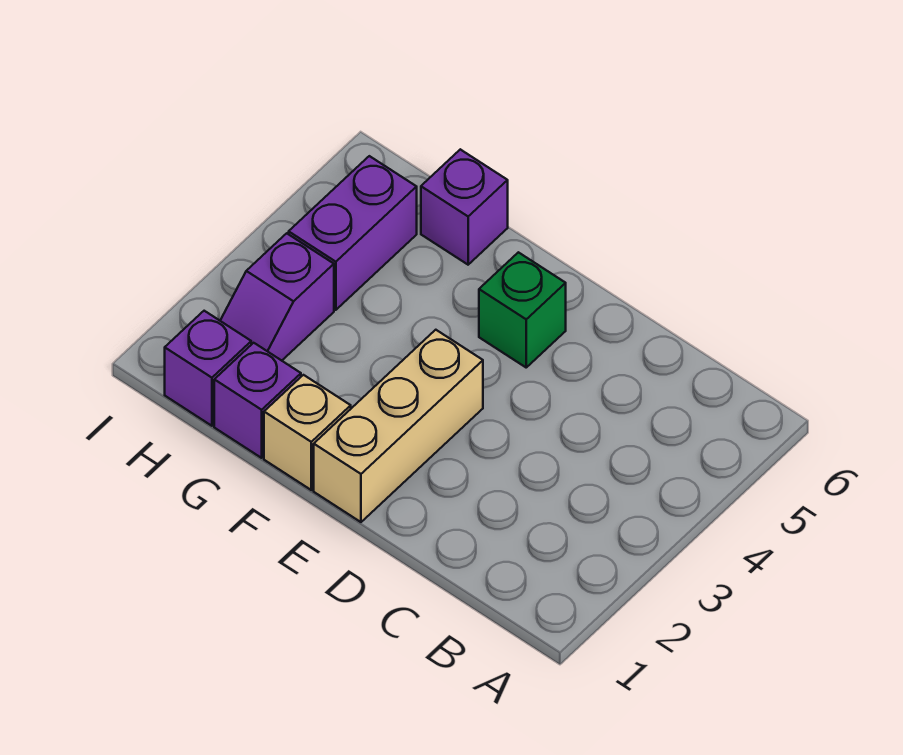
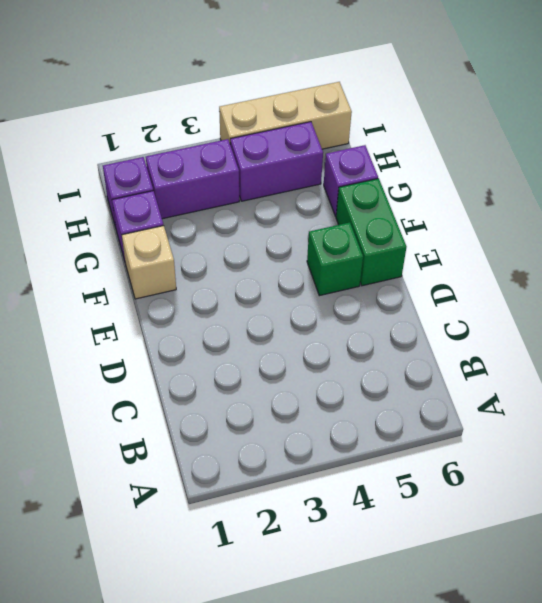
tan 1x3 brick [314,330,483,522] -> tan 1x3 brick moved to [219,82,352,149]
none -> green 1x2 brick [336,178,406,286]
purple 1x2 slope [220,233,334,361] -> purple 1x2 brick [146,139,239,219]

